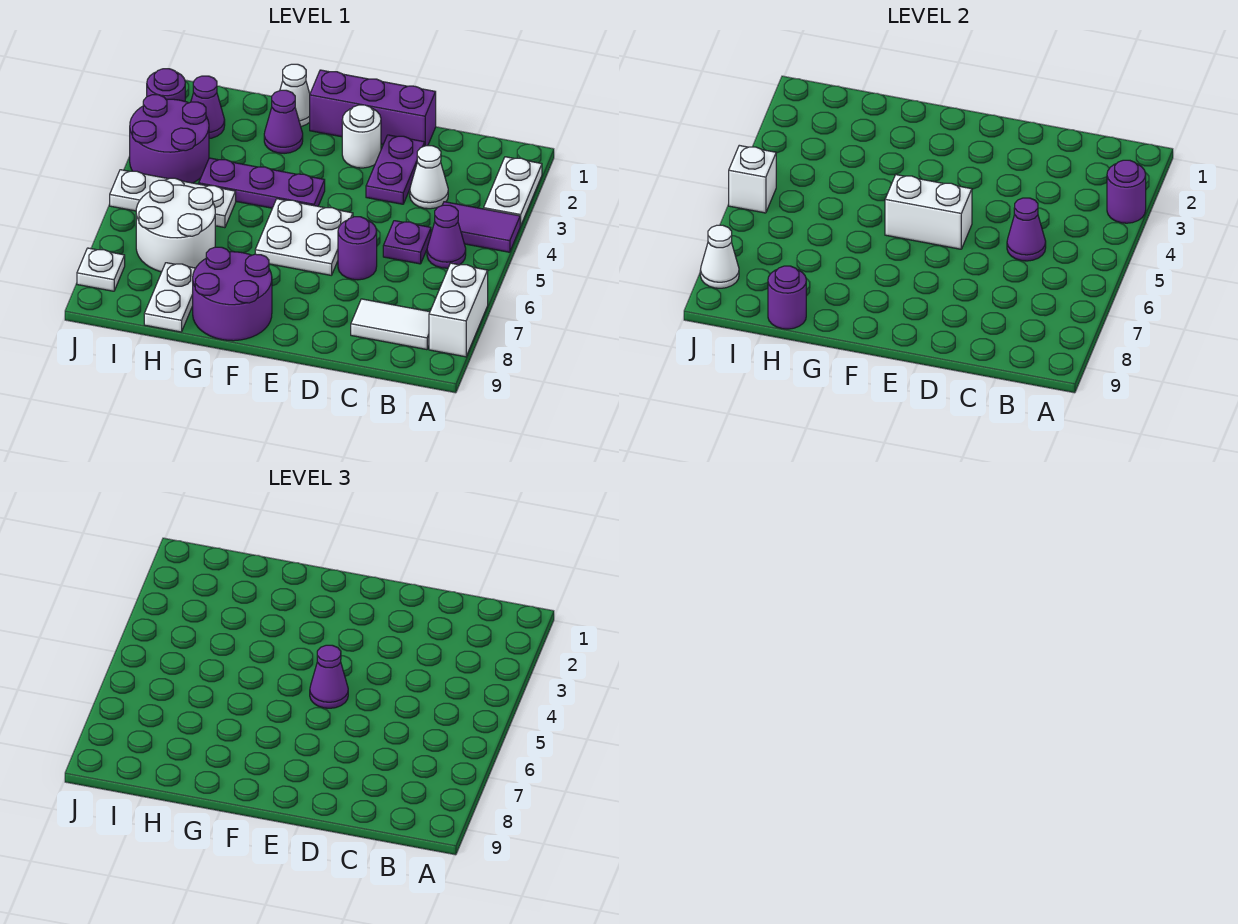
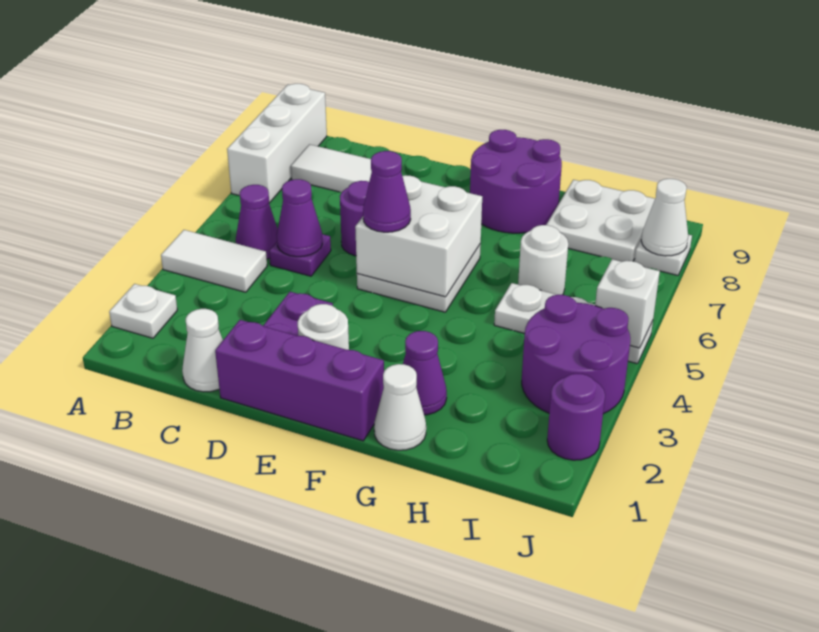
white 1x2 plate [484,157,542,226] -> white 1x1 plate [109,284,177,338]
purple 1x1 round brick [1107,160,1146,223] -> none
purple 1x2 tile [443,202,520,252] -> white 1x2 tile [161,230,267,292]
white 1x2 brick [429,263,488,357] -> white 1x3 brick [227,84,327,203]
white 1x1 cone [410,146,448,209] -> white 1x1 cone moved to [182,309,223,392]
white 1x2 brick [885,174,972,249] -> white 2x2 brick [355,175,482,297]
purple 1x3 plate [199,158,325,208] -> none
white 2x2 round brick [136,180,215,272] -> white 1x1 round brick [518,225,568,295]
white 1x2 plate [144,263,196,332] -> white 2x2 plate [546,180,655,262]
purple 1x1 round brick [768,266,806,329] -> none
purple 1x1 cone [191,76,225,139] -> none

